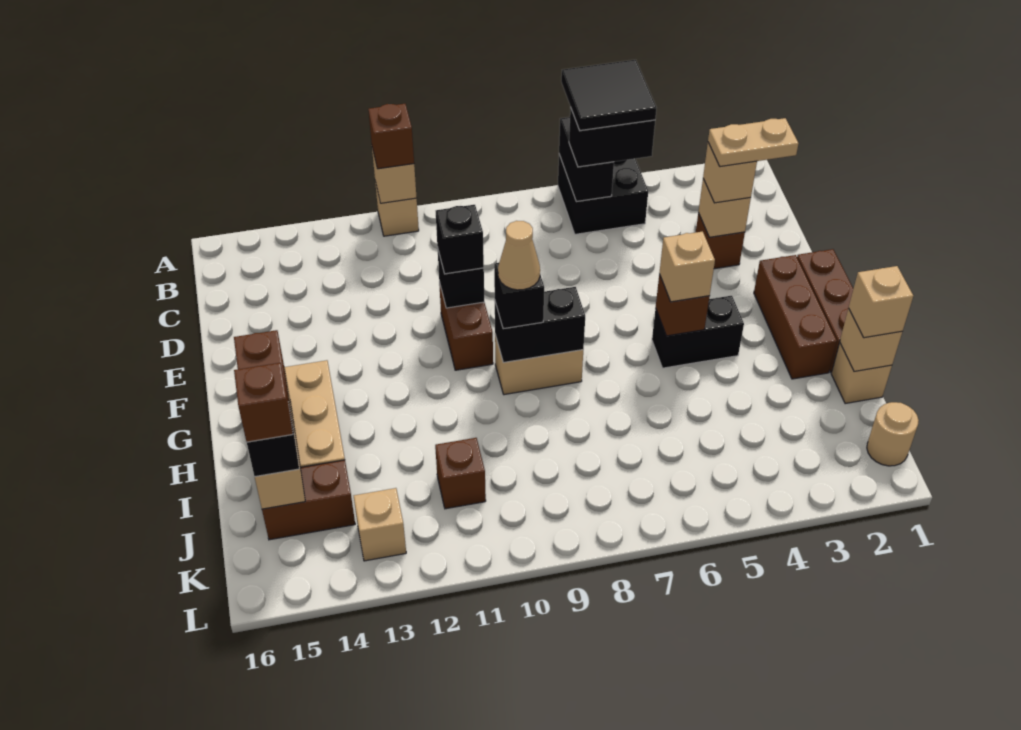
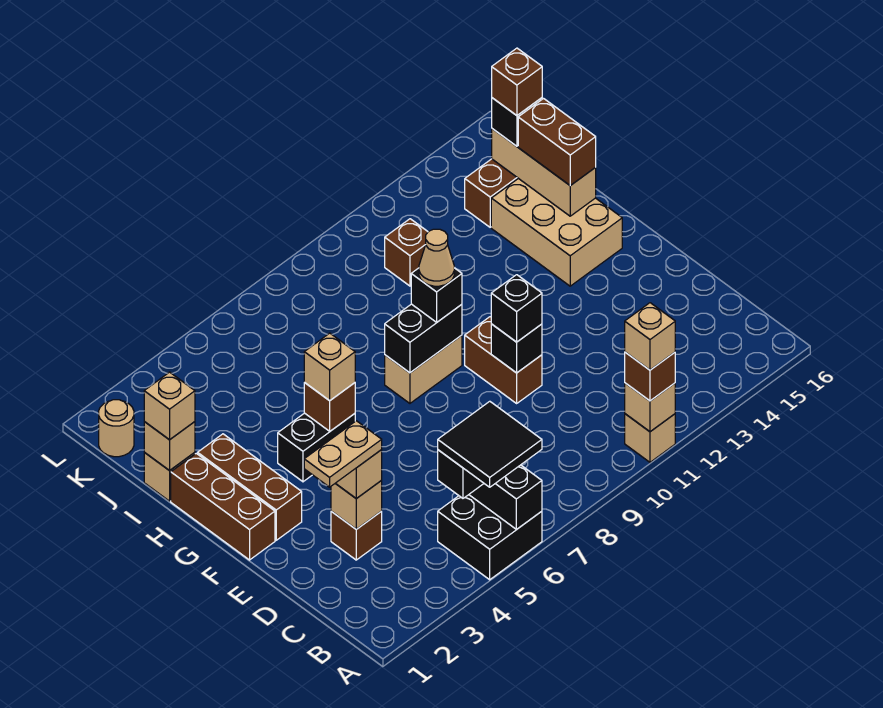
tan 1x1 brick [354,488,406,561] -> tan 1x1 brick moved to [625,303,675,370]

